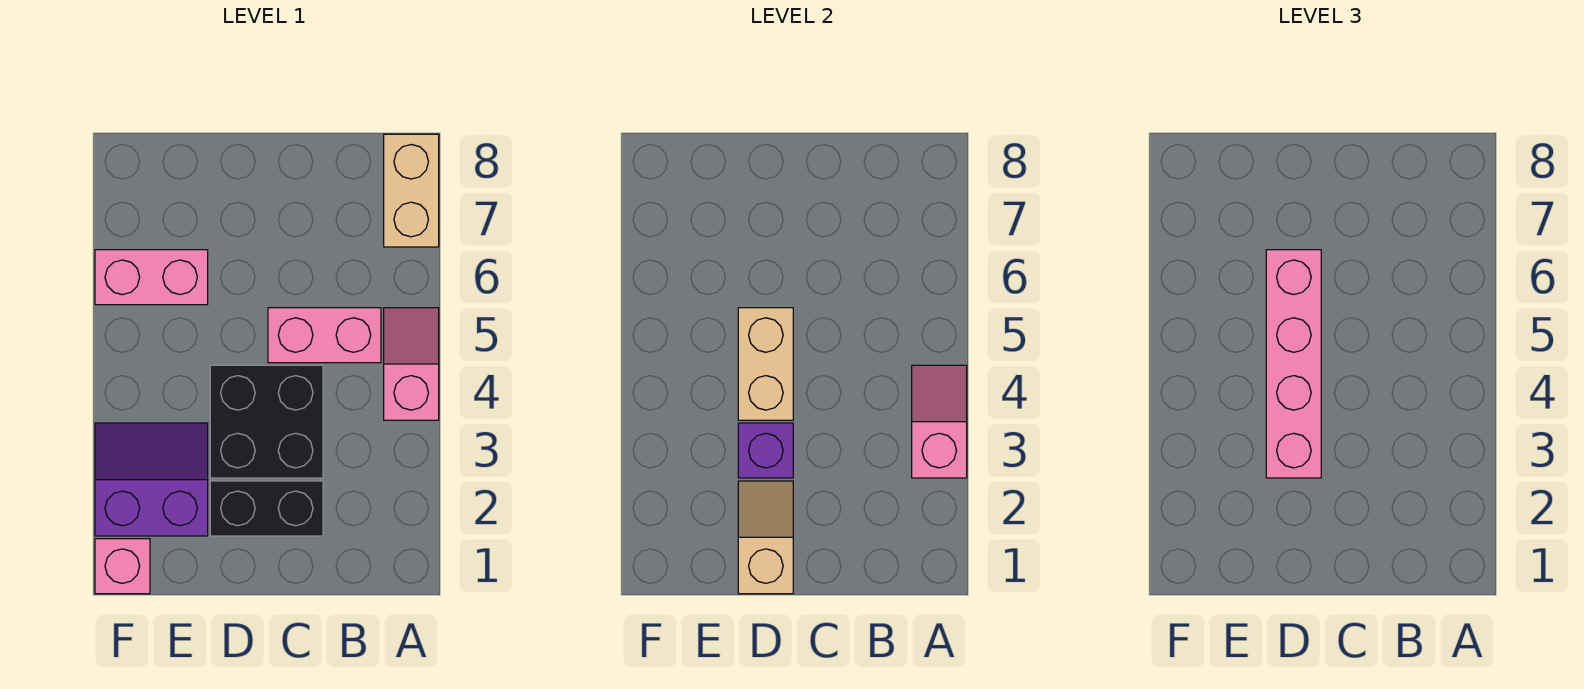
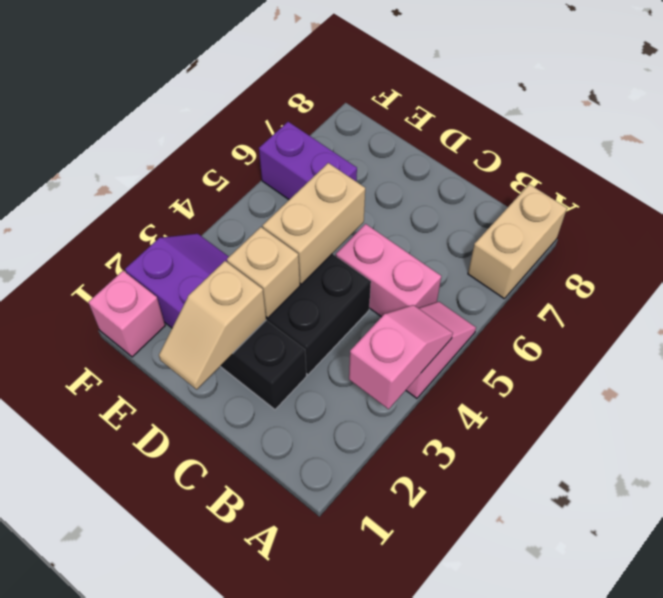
tan 1x2 slope [738,481,793,594] -> tan 1x2 slope turned to [159,261,266,389]
purple 1x1 brick [738,423,793,478] -> tan 1x1 brick [227,227,300,318]
pink 1x4 brick [1266,250,1321,478] -> none
pink 1x2 brick [95,250,208,305] -> purple 1x2 brick [259,122,357,200]

